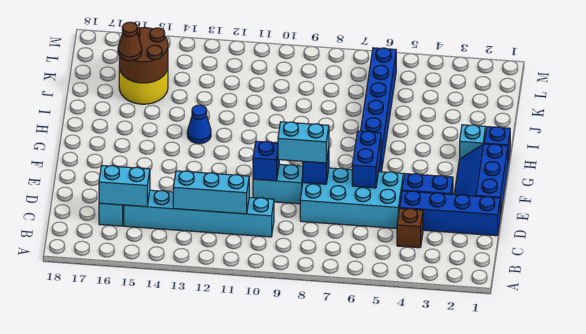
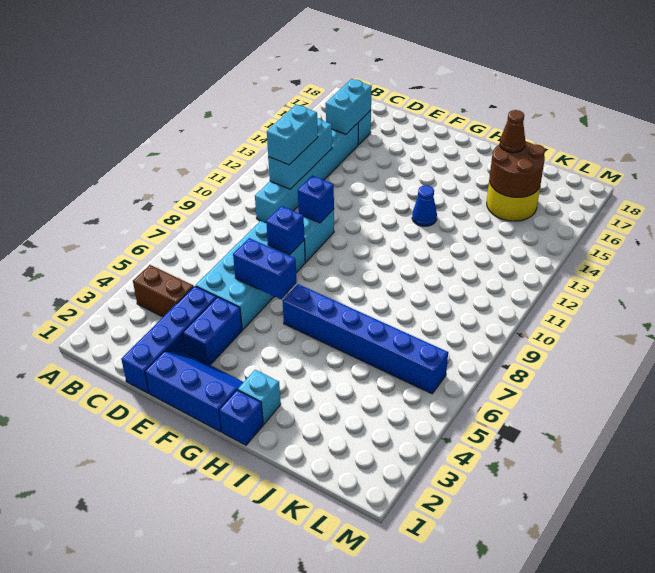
brown 1x1 brick [397,208,423,248] -> brown 1x2 brick [133,265,194,317]
cyan 1x2 brick [278,122,329,163] -> cyan 1x2 brick moved to [267,105,318,165]

